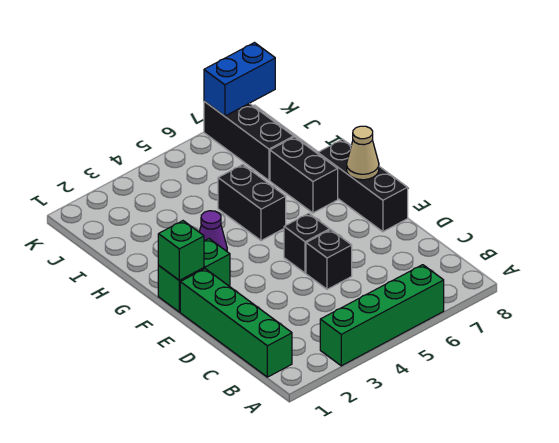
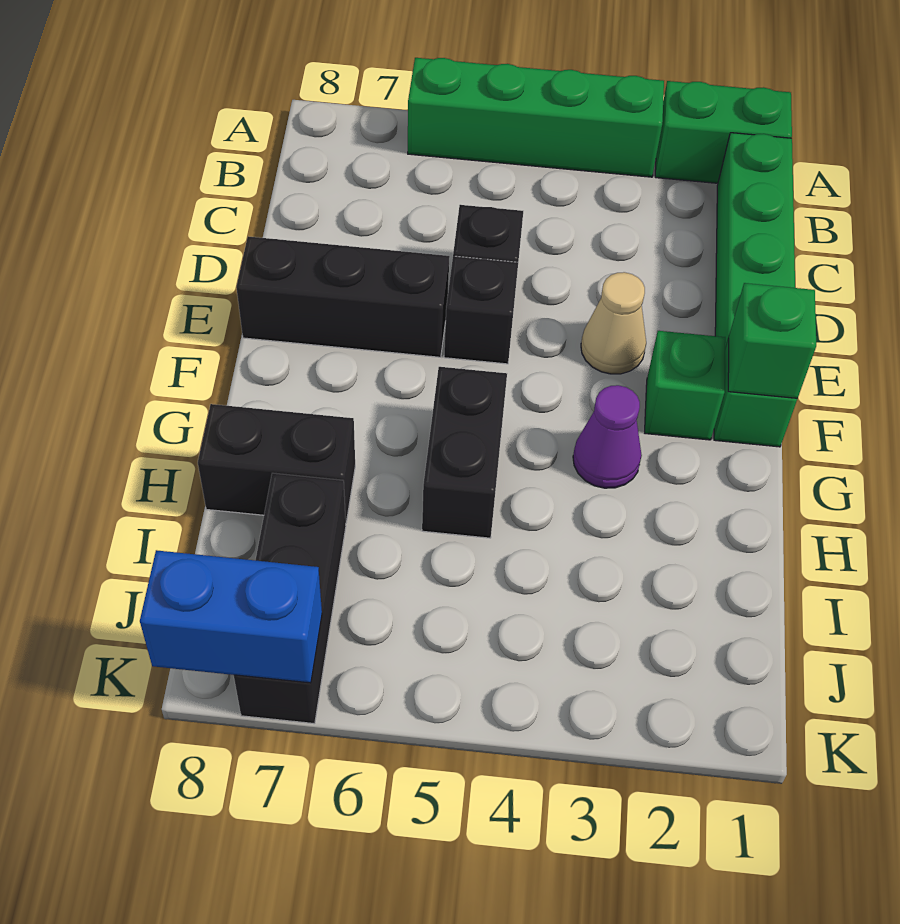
none -> green 1x2 brick [655,81,792,183]
black 1x3 brick [318,139,408,232] -> black 1x3 brick turned to [236,236,450,357]
tan 1x1 cone [347,126,379,180] -> tan 1x1 cone moved to [581,272,646,374]
black 1x2 brick [270,137,338,213] -> black 1x2 brick turned to [198,404,355,522]

